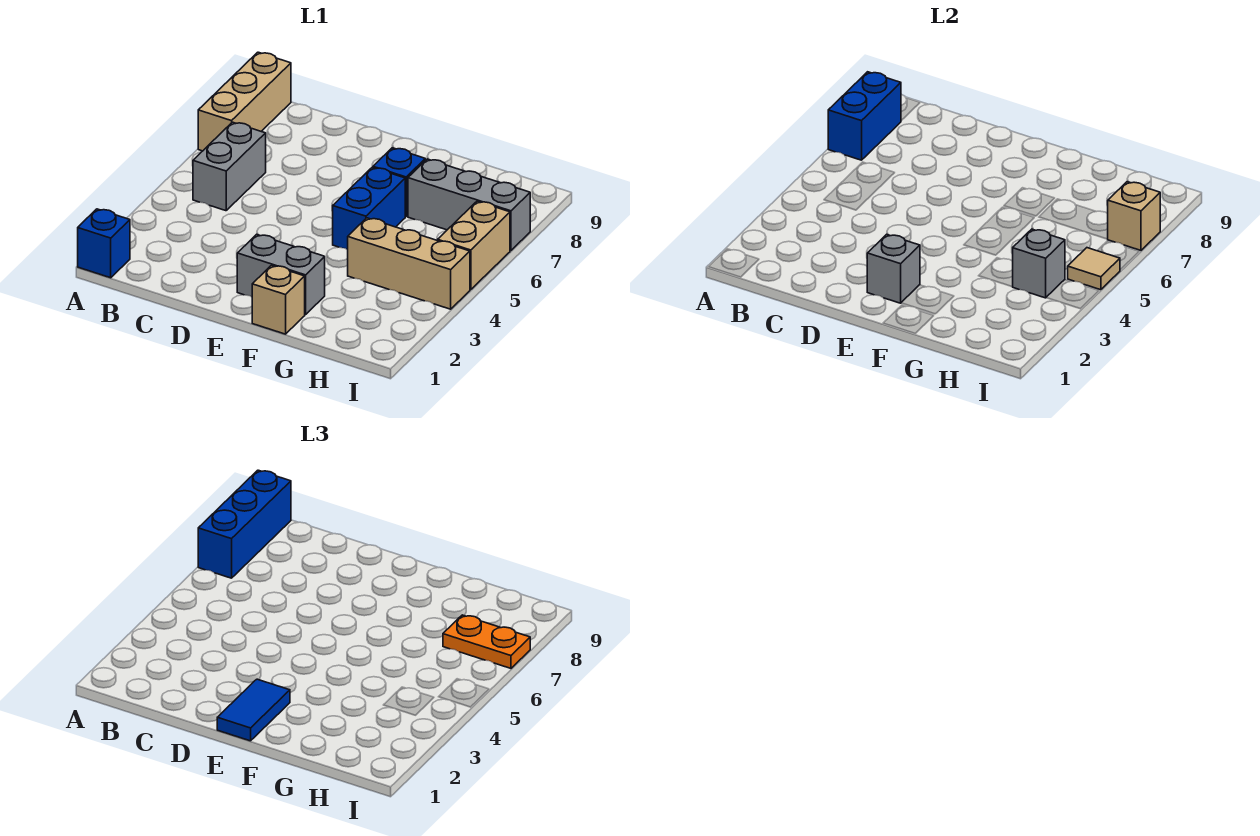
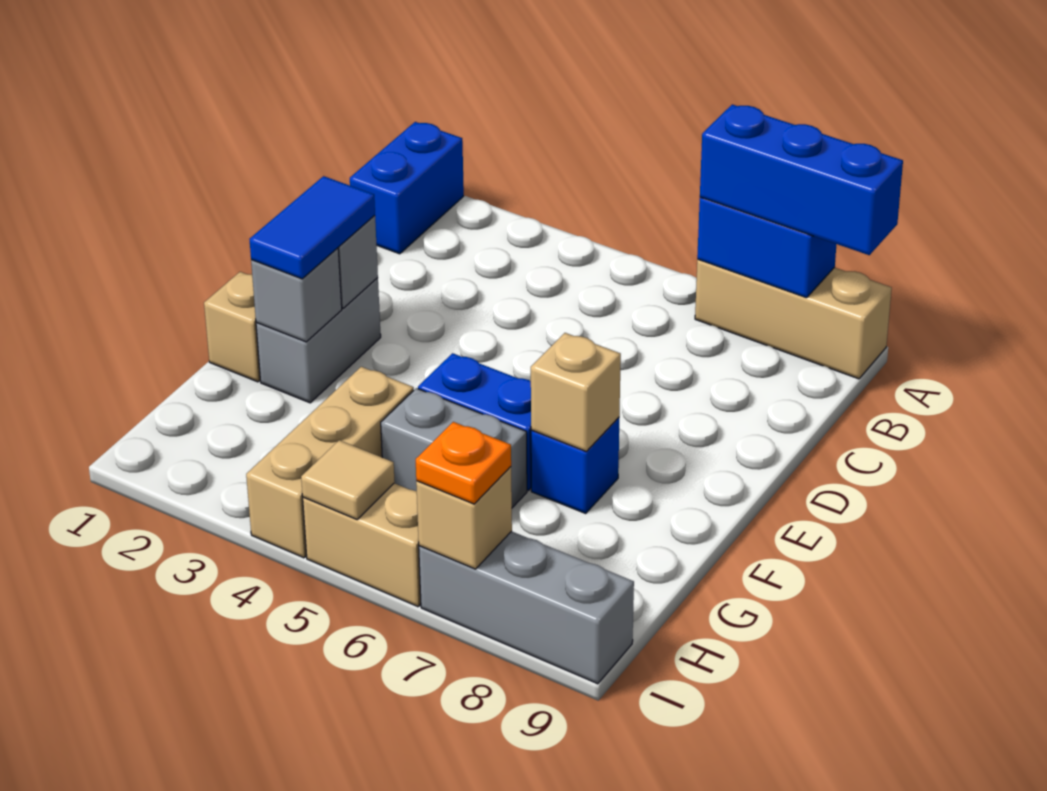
blue 1x1 brick [78,209,130,278] -> blue 1x2 brick [350,122,464,254]
grey 1x2 brick [193,122,266,211] -> grey 1x2 brick moved to [381,388,527,508]
blue 1x2 tile [217,679,290,741] -> blue 1x2 tile turned to [249,176,375,279]
none -> tan 1x1 brick [531,333,621,451]
grey 1x3 brick [408,159,530,250] -> grey 1x3 brick turned to [419,531,634,684]
grey 1x1 brick [1013,229,1065,298] -> grey 1x1 brick moved to [251,248,342,342]
orange 1x2 plate [443,615,530,668] -> orange 1x1 plate [416,422,511,504]

